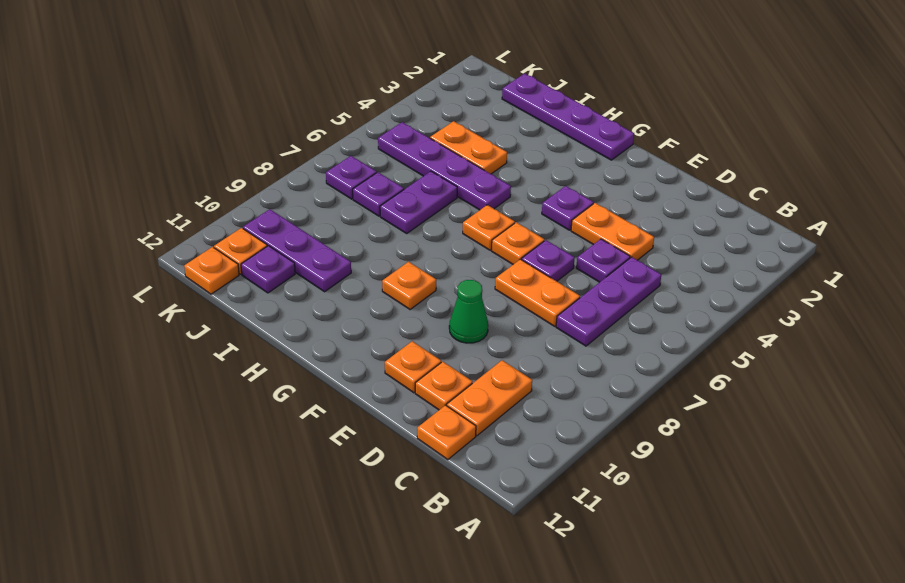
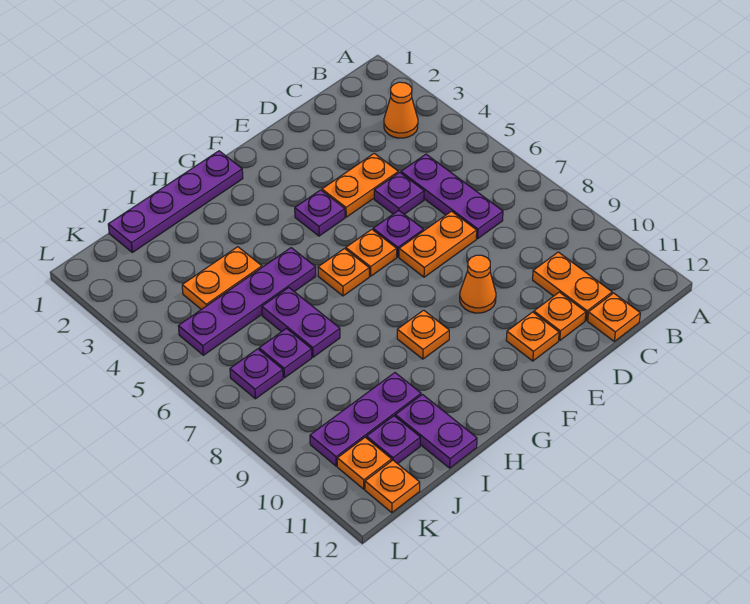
none -> orange 1x1 cone [384,82,418,138]
green 1x1 cone [449,280,488,343] -> orange 1x1 cone [460,255,496,313]
none -> purple 1x2 plate [395,395,477,468]

